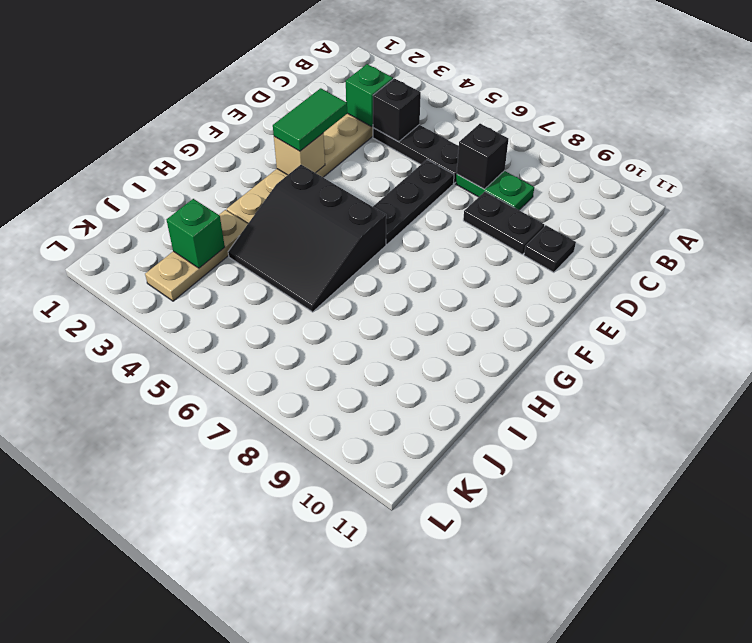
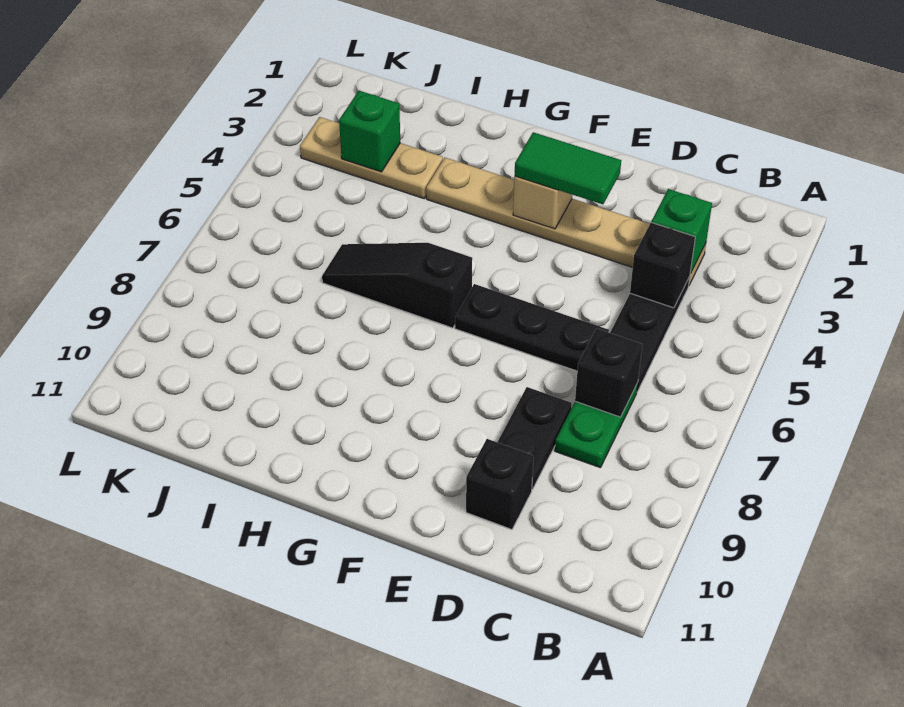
black 1x1 plate [524,225,576,272] -> black 1x1 brick [466,439,534,529]
black 3x3 slope [228,165,386,312] -> black 1x3 slope [322,243,472,328]

